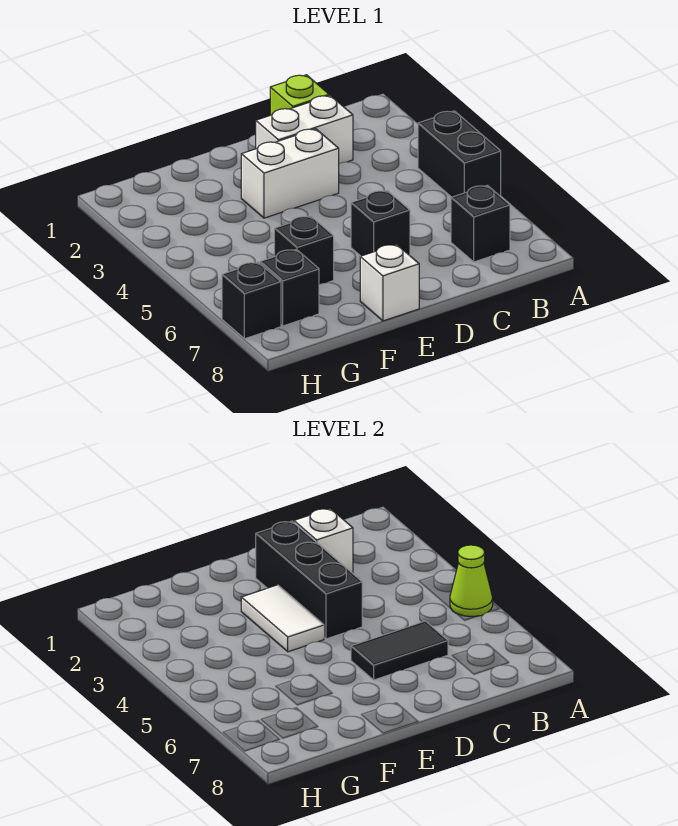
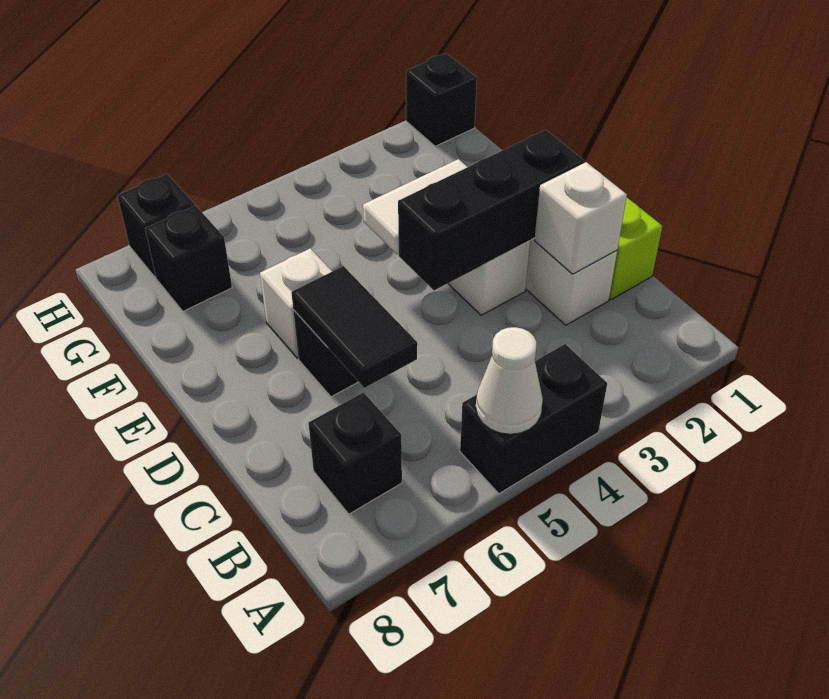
lime 1x1 cone [450,545,493,616] -> white 1x1 cone [476,327,543,434]
white 1x1 brick [360,244,419,321] -> white 1x1 brick moved to [260,248,332,358]
black 1x1 brick [274,216,334,284] -> black 1x1 brick moved to [406,53,477,146]

